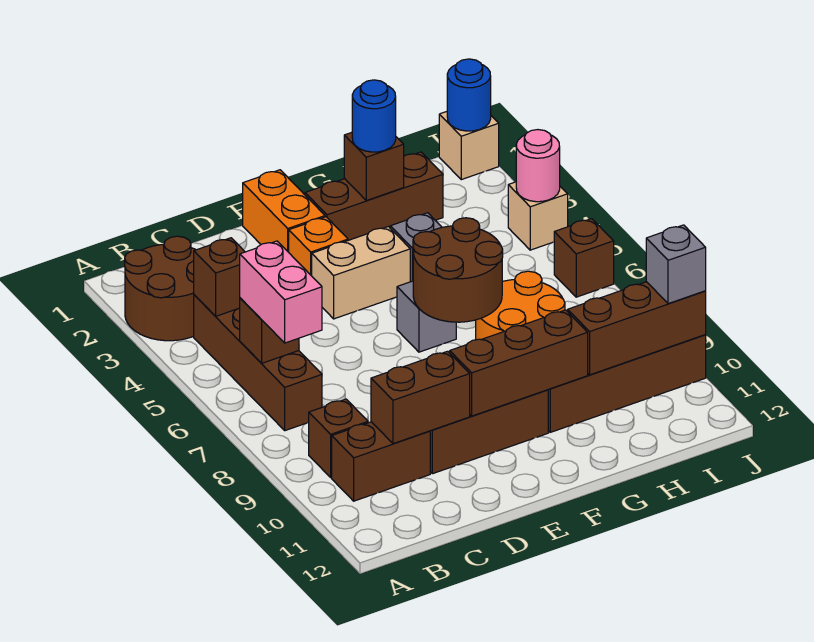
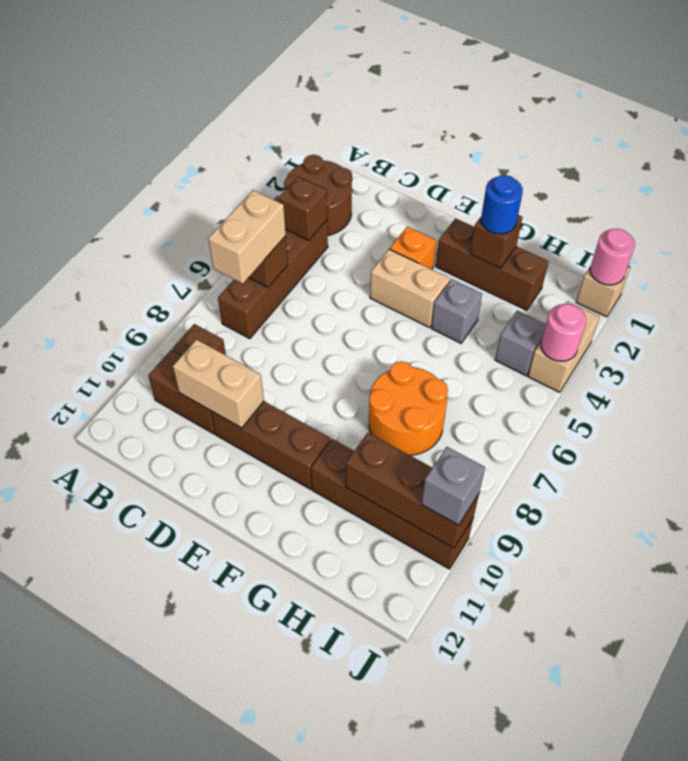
pink 1x2 brick [240,241,322,343] -> tan 1x2 brick [208,190,286,284]
brown 1x2 brick [371,351,470,444] -> tan 1x2 brick [173,340,264,428]
orange 1x2 brick [243,170,325,252] -> none
brown 1x3 brick [450,310,588,416] -> none
grey 1x1 brick [397,281,456,352] -> grey 1x1 brick moved to [495,310,546,376]
brown 2x2 round brick [413,218,503,322] -> none
blue 1x1 round brick [447,59,491,131] -> pink 1x1 round brick [590,229,635,285]
tan 1x1 brick [508,182,568,250] -> tan 1x2 brick [528,301,600,392]
brown 1x1 brick [554,219,614,297] -> none

